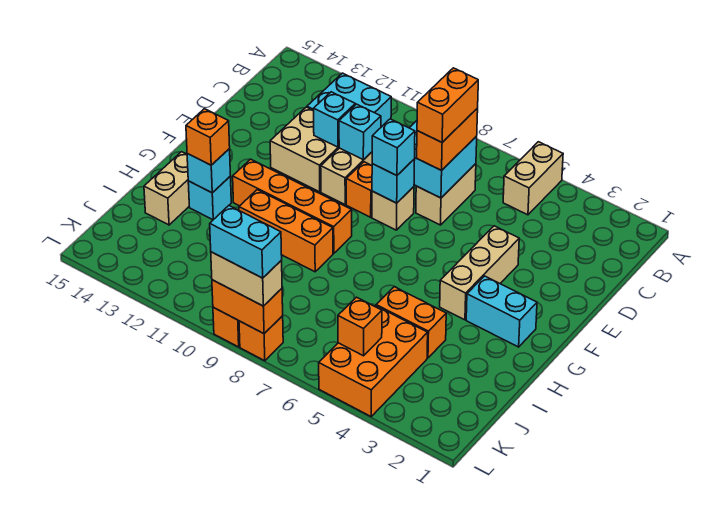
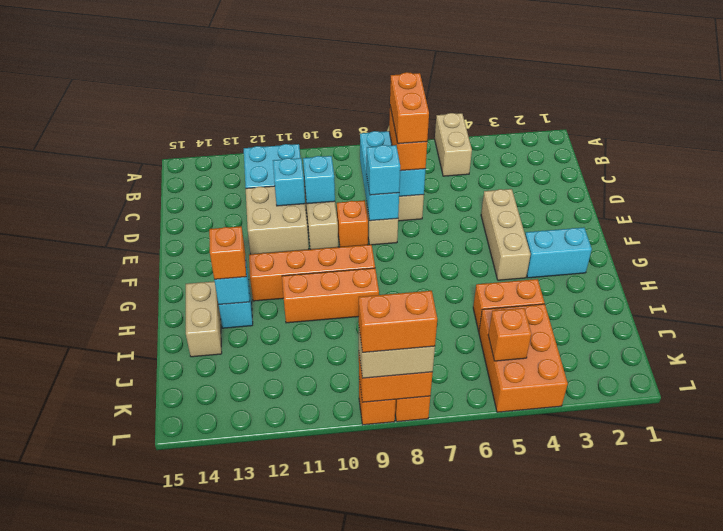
cyan 1x2 brick [210,206,282,278] -> orange 1x2 brick [359,291,437,352]

